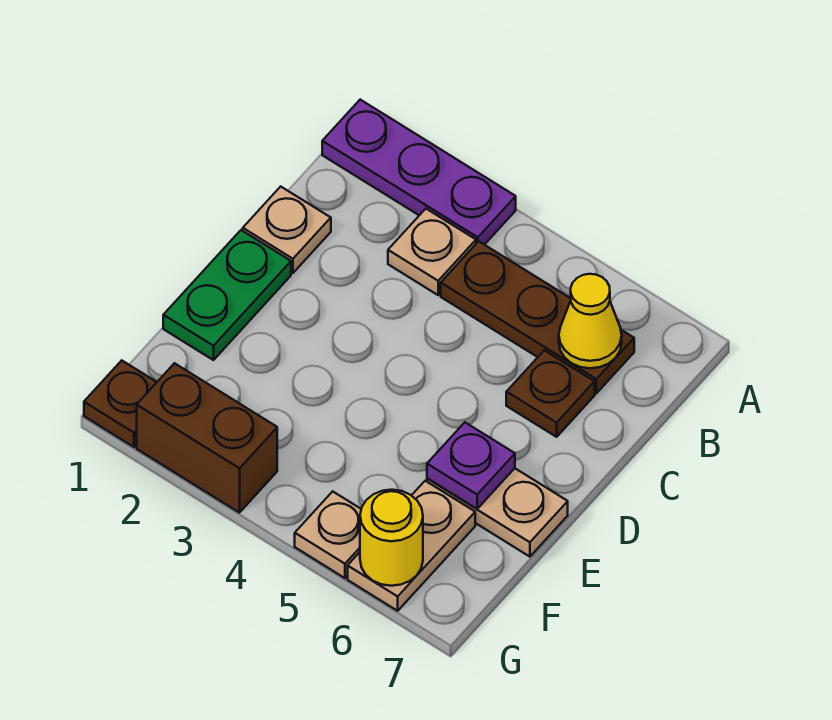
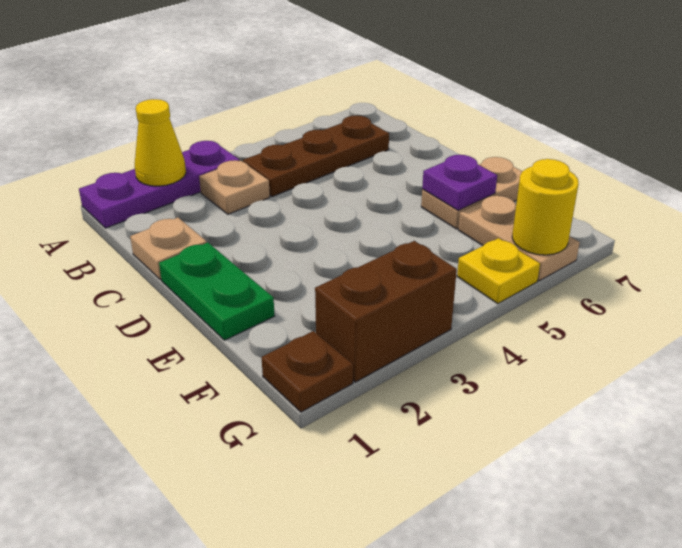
yellow 1x1 cone [559,274,622,368] -> yellow 1x1 cone moved to [135,99,186,186]
brown 1x1 plate [506,350,595,437] -> none
tan 1x1 plate [295,491,361,578] -> yellow 1x1 plate [457,238,540,303]

